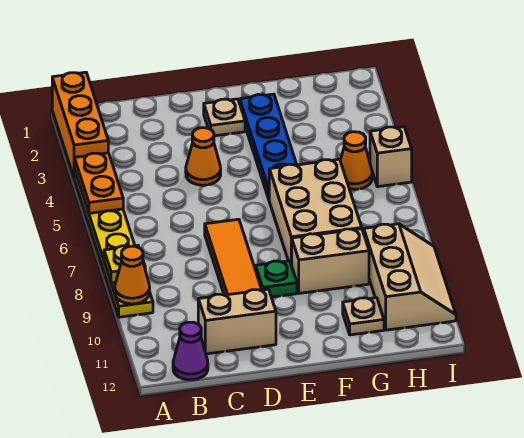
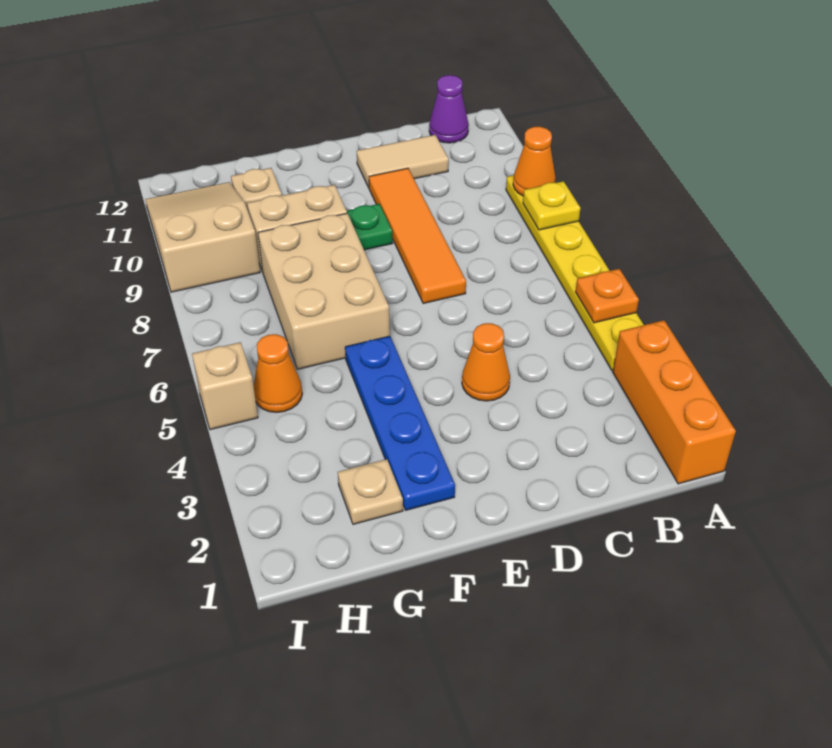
orange 1x2 plate [74,153,123,213] -> orange 1x1 plate [576,269,639,323]
tan 1x2 brick [198,289,276,354] -> tan 1x2 tile [357,135,449,188]
tan 1x1 plate [204,99,245,136] -> tan 1x1 plate moved to [338,459,403,524]
tan 2x3 slope [364,224,456,330] -> tan 2x3 slope turned to [145,182,260,292]

